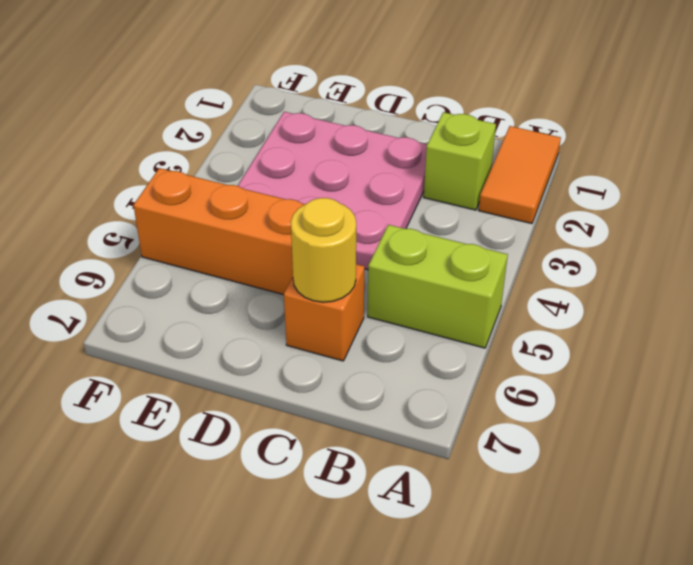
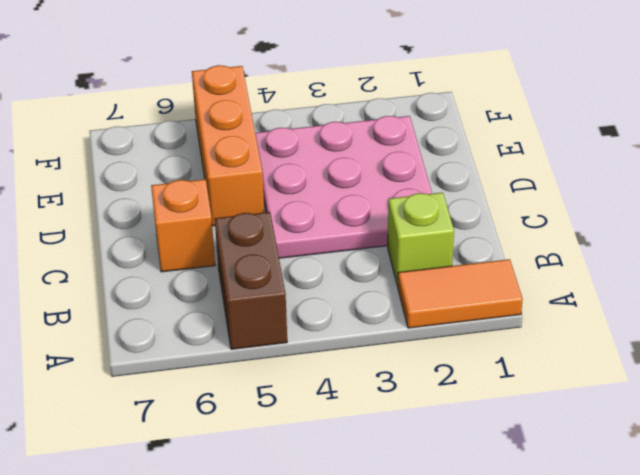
lime 1x2 brick [368,225,508,348] -> brown 1x2 brick [215,212,287,349]
yellow 1x1 round brick [291,198,356,302] -> none

